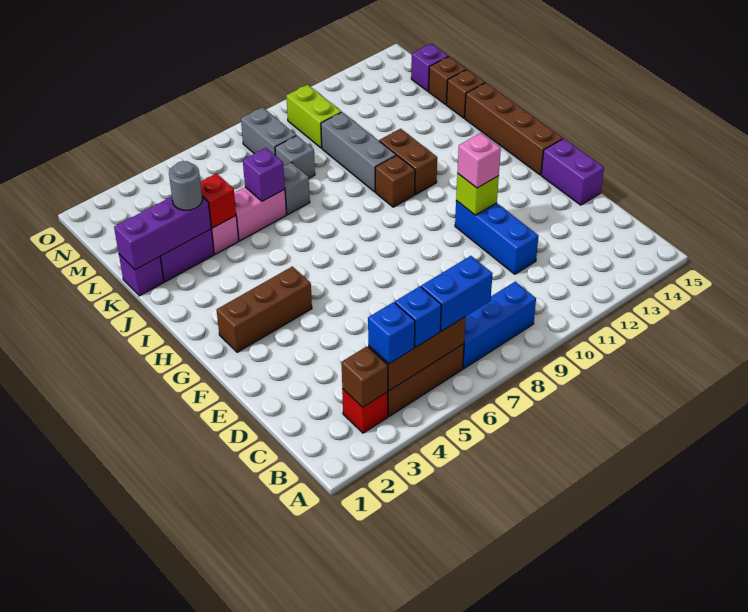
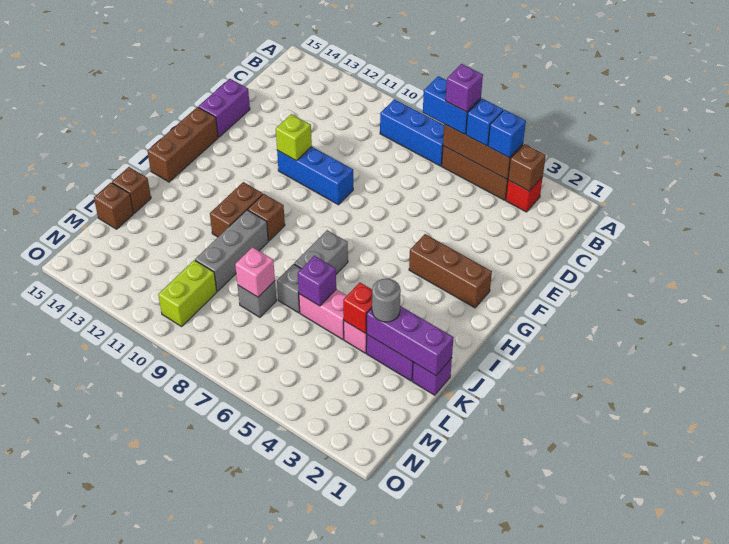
blue 1x3 brick [455,201,538,274] -> blue 1x3 brick turned to [277,147,353,205]
pink 1x1 brick [457,133,501,188] -> pink 1x1 brick moved to [235,247,275,297]
brown 1x4 brick [465,83,563,175] -> brown 1x3 brick [147,107,218,182]
grey 1x2 brick [241,107,296,156] -> grey 1x2 brick moved to [294,230,348,274]
purple 1x1 brick [411,44,448,91] -> purple 1x1 brick moved to [446,64,483,112]

